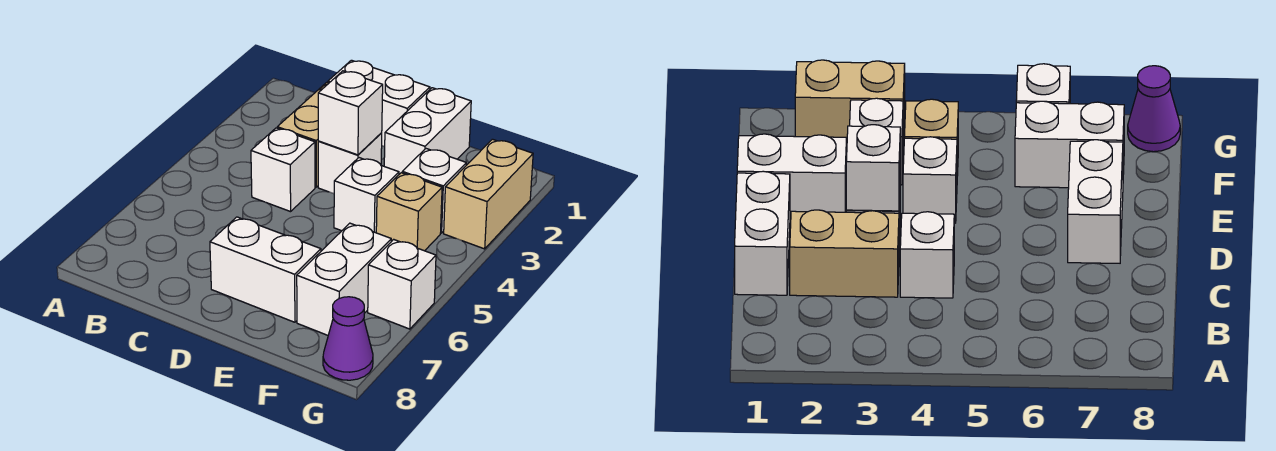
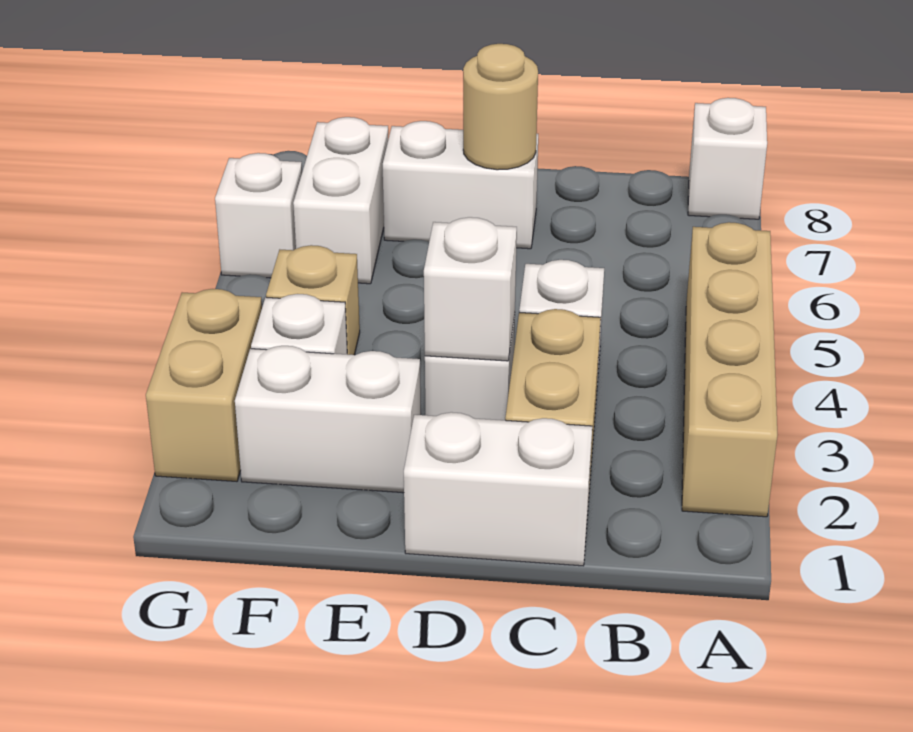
none -> tan 1x4 brick [682,222,777,517]
none -> tan 1x1 round brick [463,44,538,170]
white 1x2 brick [384,88,471,174] -> white 1x2 brick turned to [235,346,421,493]
white 1x1 brick [334,158,399,233] -> white 1x1 brick moved to [688,98,767,219]
purple 1x1 cone [323,297,373,380] -> none

